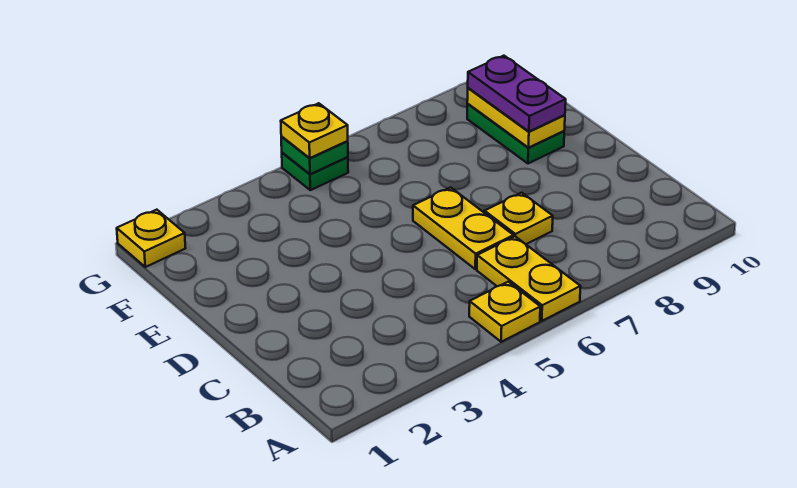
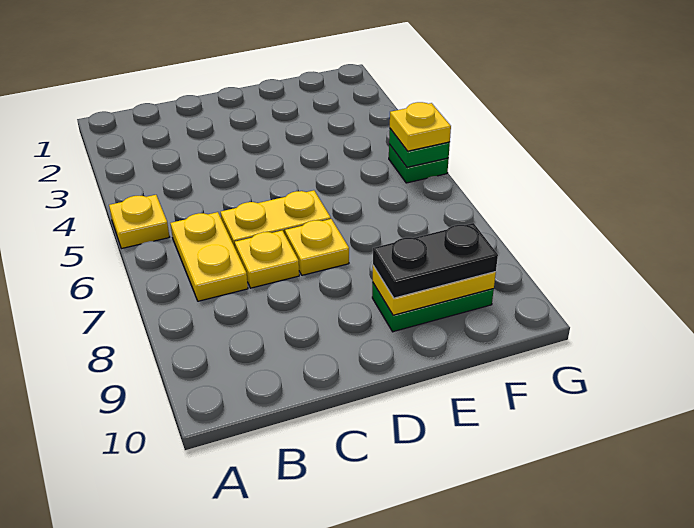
yellow 1x2 plate [477,237,581,321] -> yellow 1x2 plate turned to [170,212,248,301]
purple 1x2 plate [468,56,566,132] -> black 1x2 plate [373,223,498,298]
yellow 1x1 plate [117,210,185,267] -> yellow 1x1 plate moved to [285,219,349,275]

